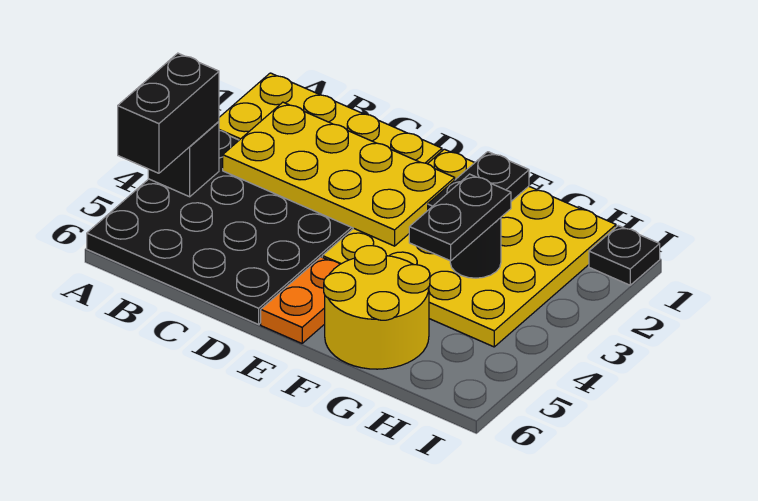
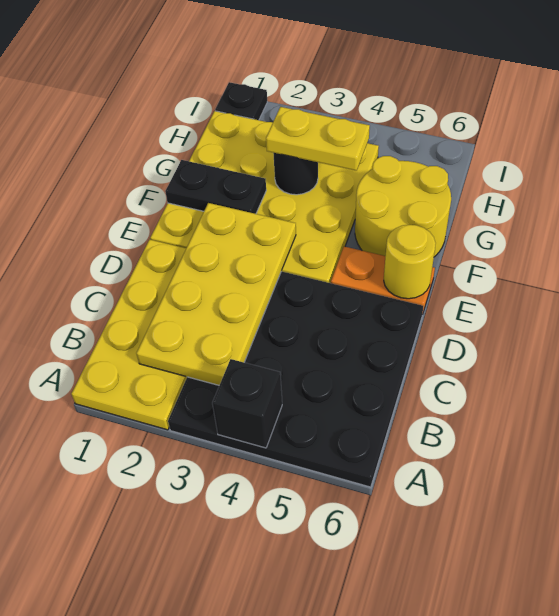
black 1x2 brick [118,53,219,173] -> none
none -> yellow 1x1 round brick [384,225,436,299]
black 1x2 plate [409,174,511,261] -> yellow 1x2 plate [266,107,370,171]

